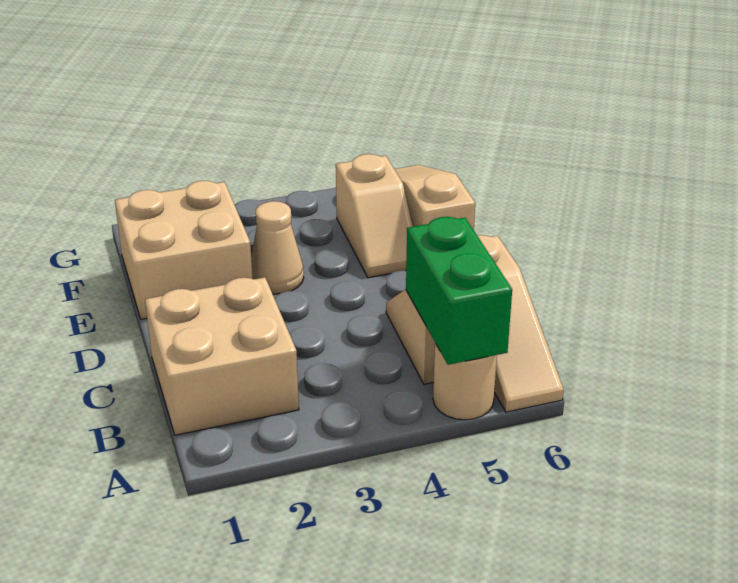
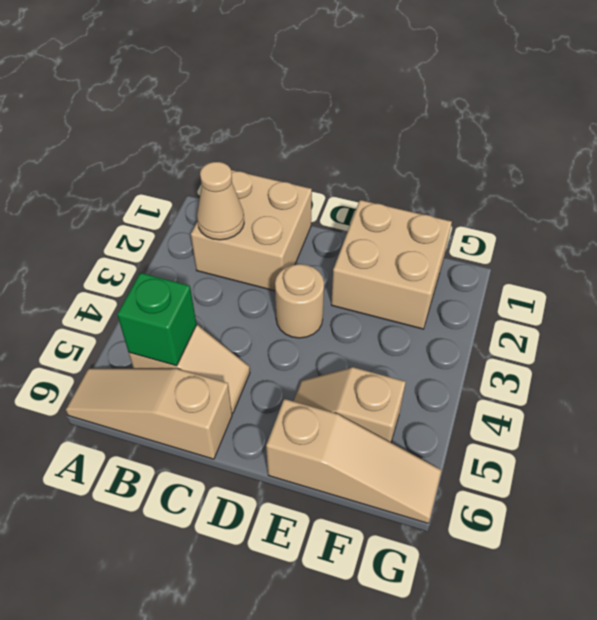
tan 1x1 round brick [433,343,497,420] -> tan 1x1 round brick moved to [275,264,324,338]
green 1x2 brick [406,217,512,365] -> green 1x1 brick [117,273,197,366]
tan 1x1 cone [251,201,304,294] -> tan 1x1 cone moved to [197,162,244,240]

